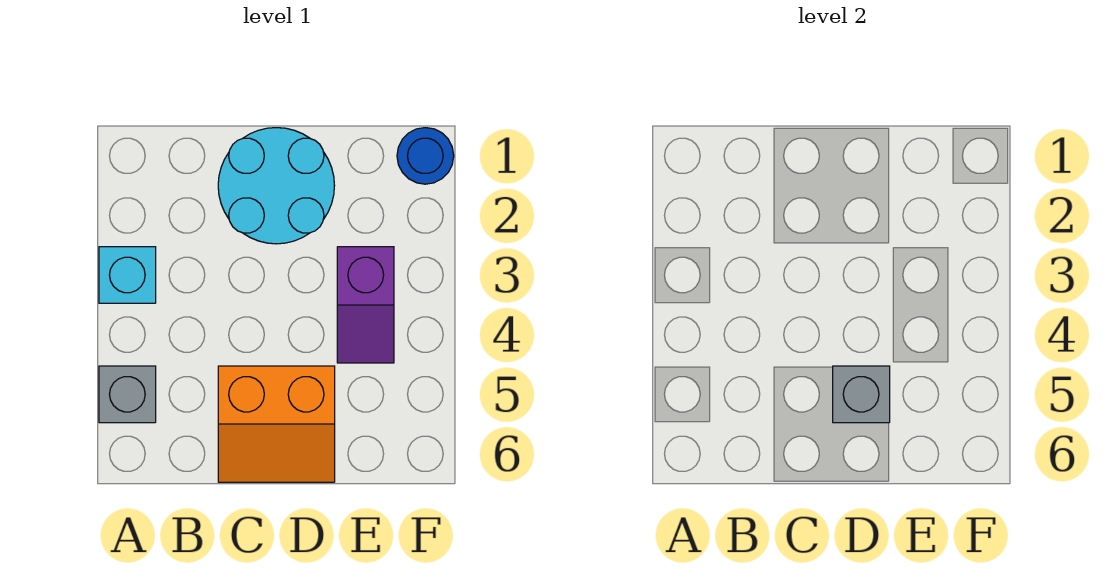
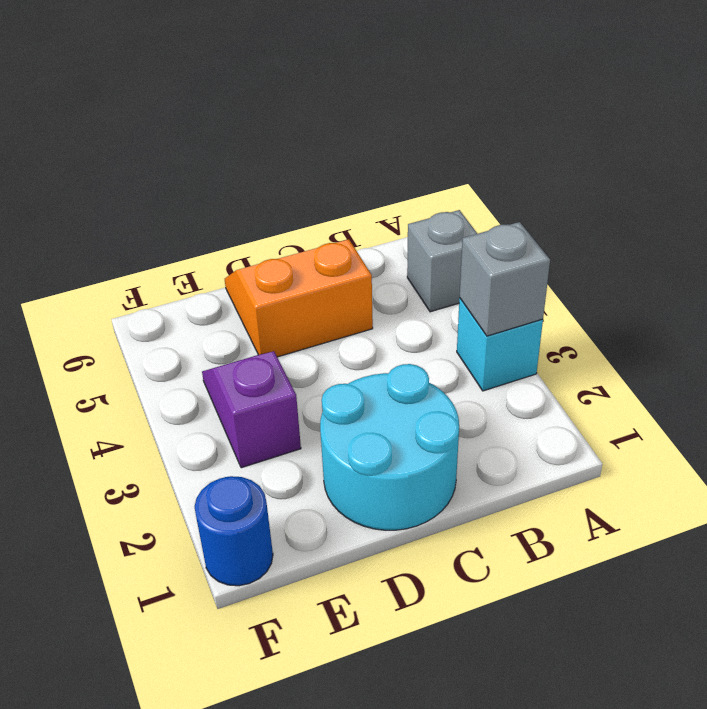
grey 1x1 brick [833,366,890,423] -> grey 1x1 brick moved to [460,222,550,336]

